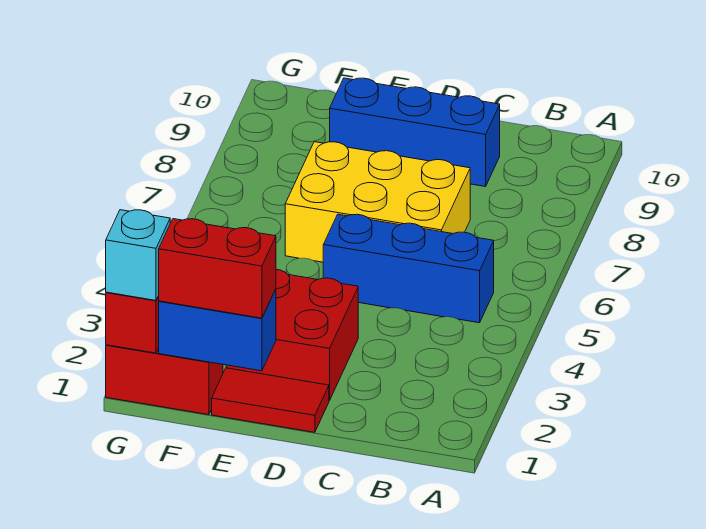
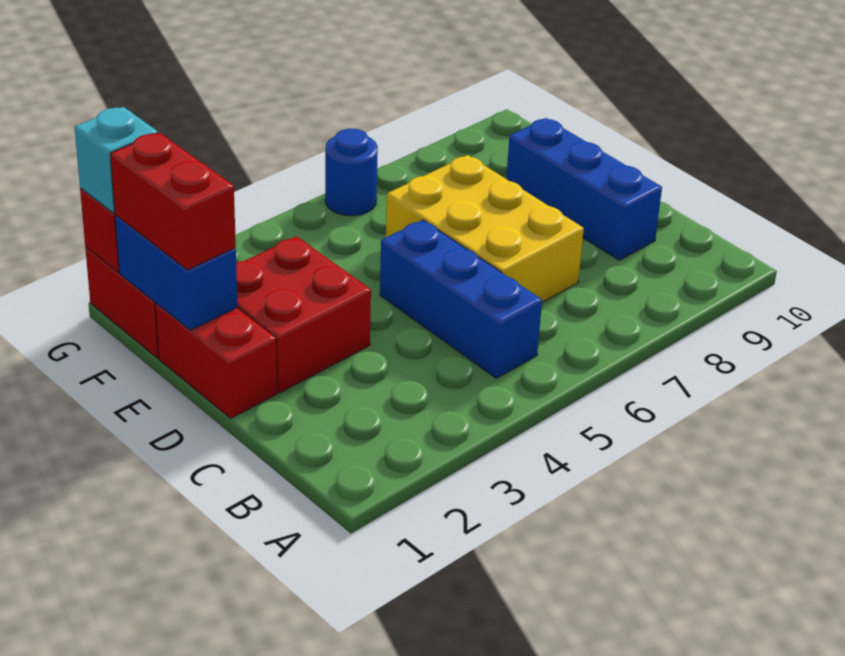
red 1x2 tile [212,368,329,432] -> red 1x2 brick [155,303,277,418]
none -> blue 1x1 round brick [325,129,378,216]

